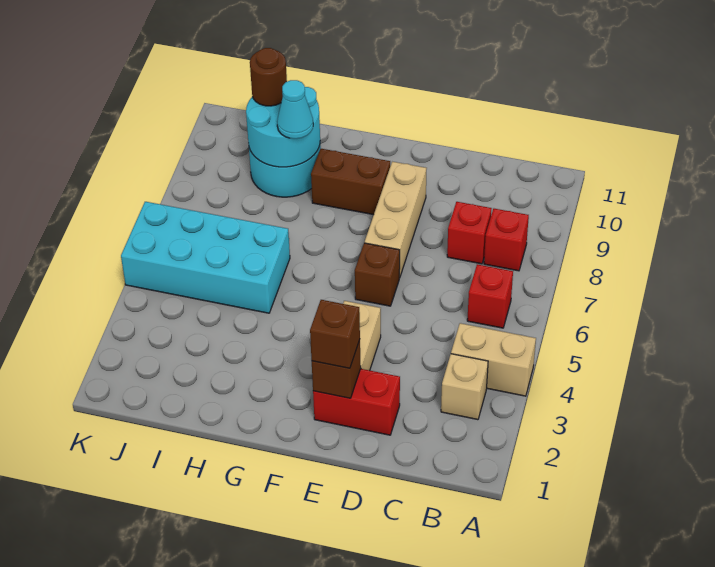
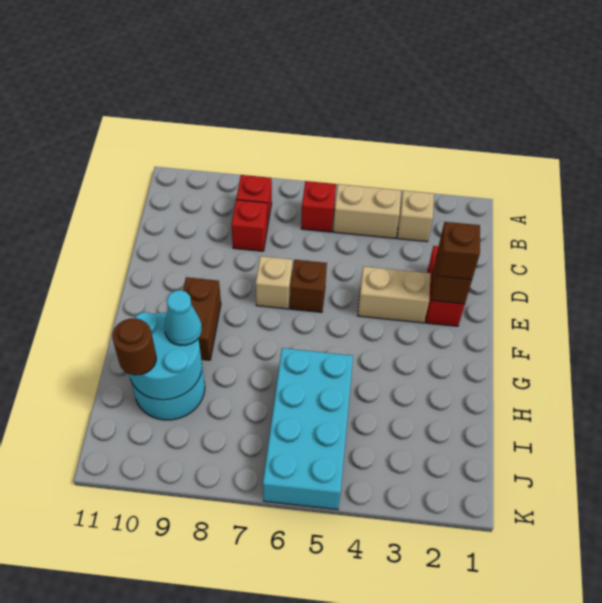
tan 1x2 brick [451,323,536,396] -> tan 1x2 brick turned to [333,184,401,238]
tan 1x3 brick [365,162,427,278] -> tan 1x1 brick [256,256,293,309]

